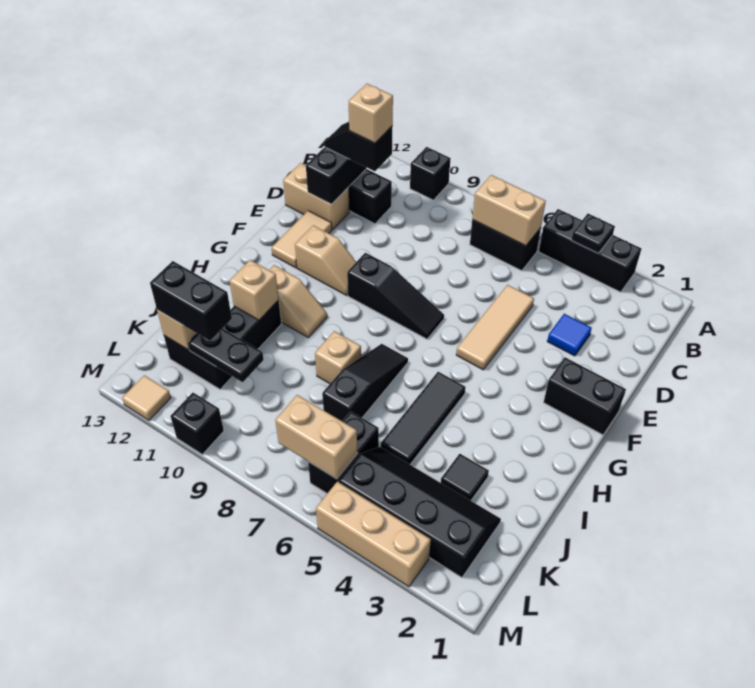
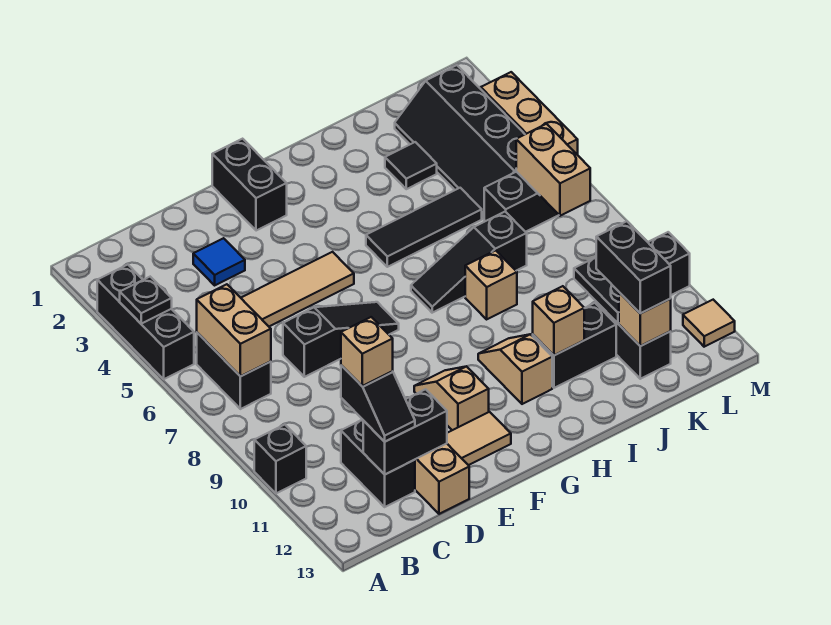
black 1x3 slope [347,253,444,339] -> black 1x3 slope turned to [283,302,399,377]

